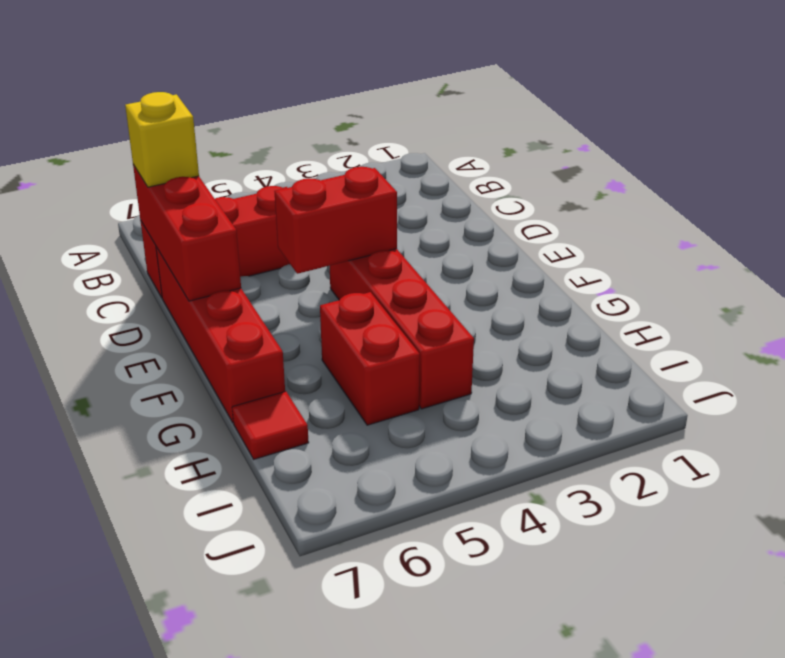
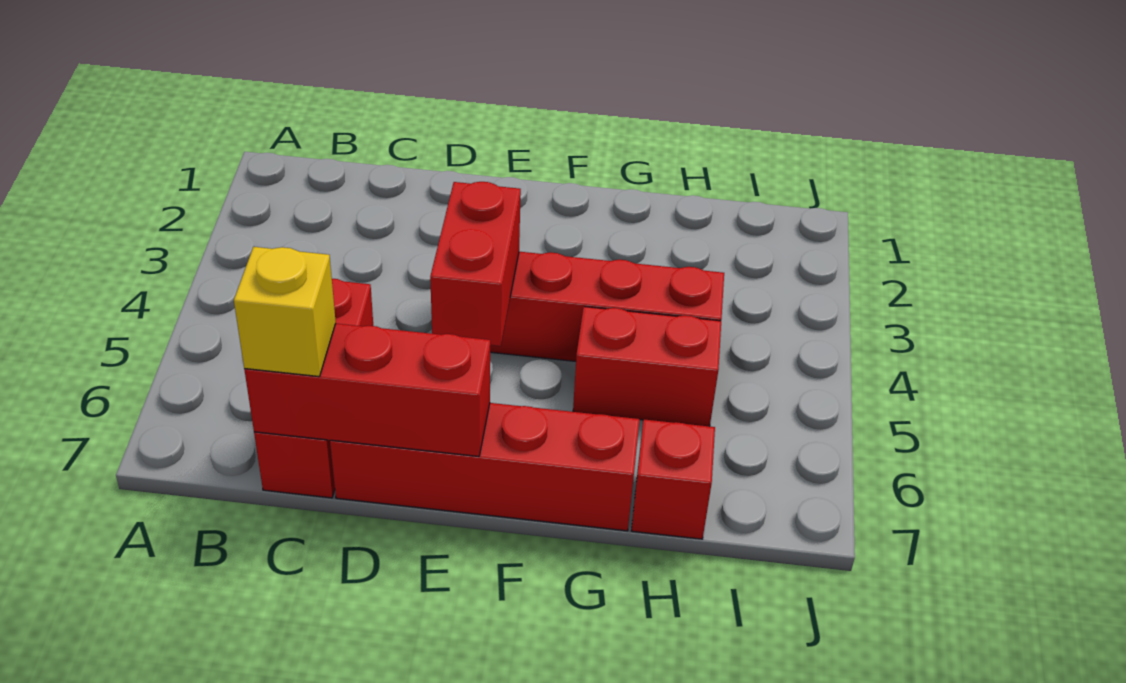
red 1x1 tile [232,391,309,459] -> red 1x1 brick [631,419,715,539]

